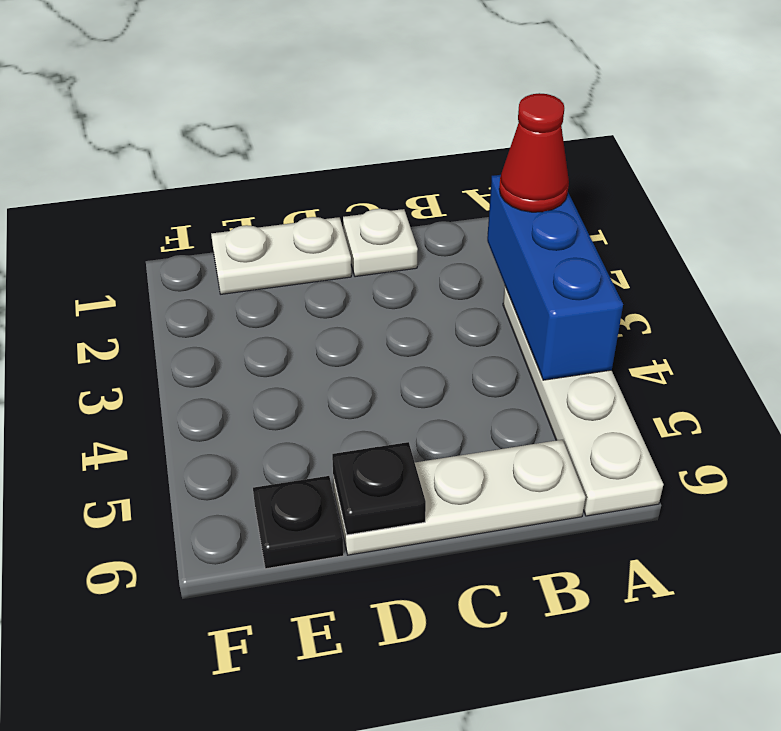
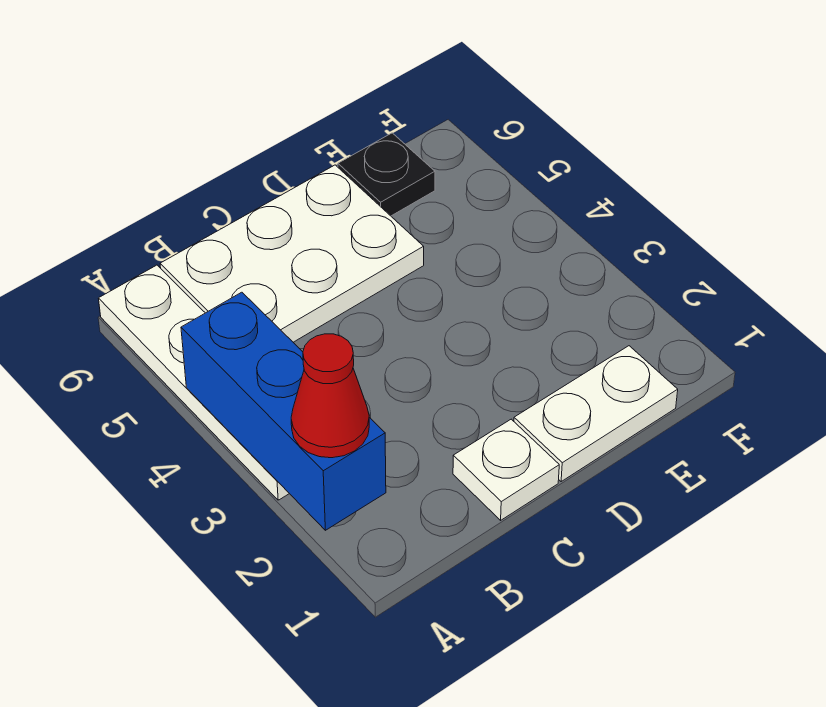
white 1x3 plate [333,440,585,555] -> white 2x3 plate [160,165,424,342]
black 1x1 plate [332,442,426,535] -> none

